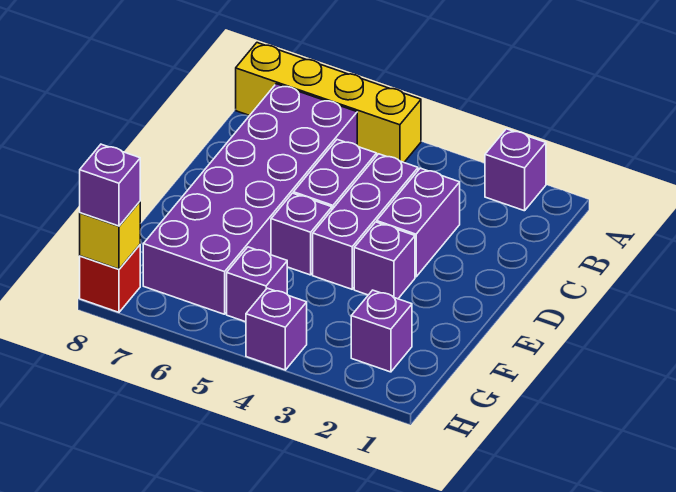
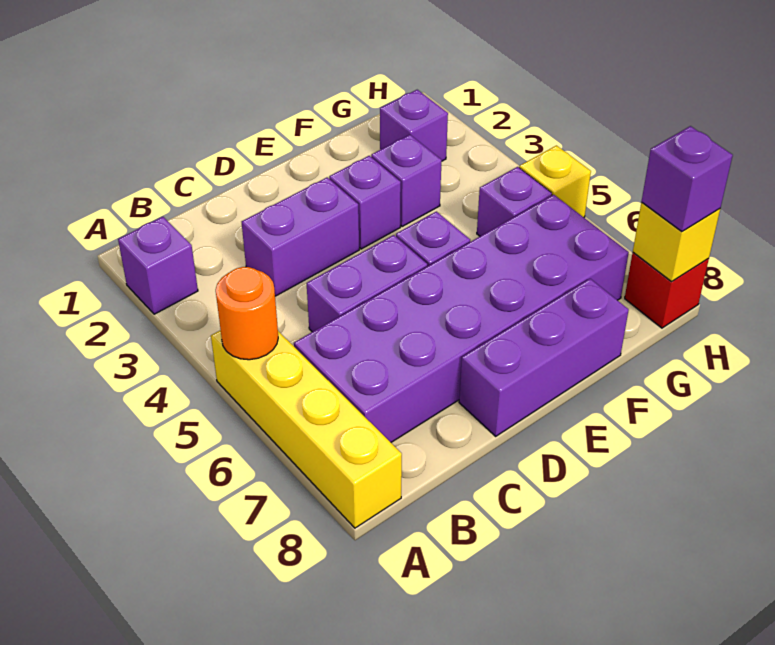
none -> orange 1x1 round brick [216,267,278,360]
purple 1x3 brick [313,154,418,289] -> purple 1x3 brick moved to [459,279,629,436]
purple 1x1 brick [246,288,307,370] -> purple 1x1 brick moved to [371,135,442,227]
none -> yellow 1x1 brick [519,145,591,217]

